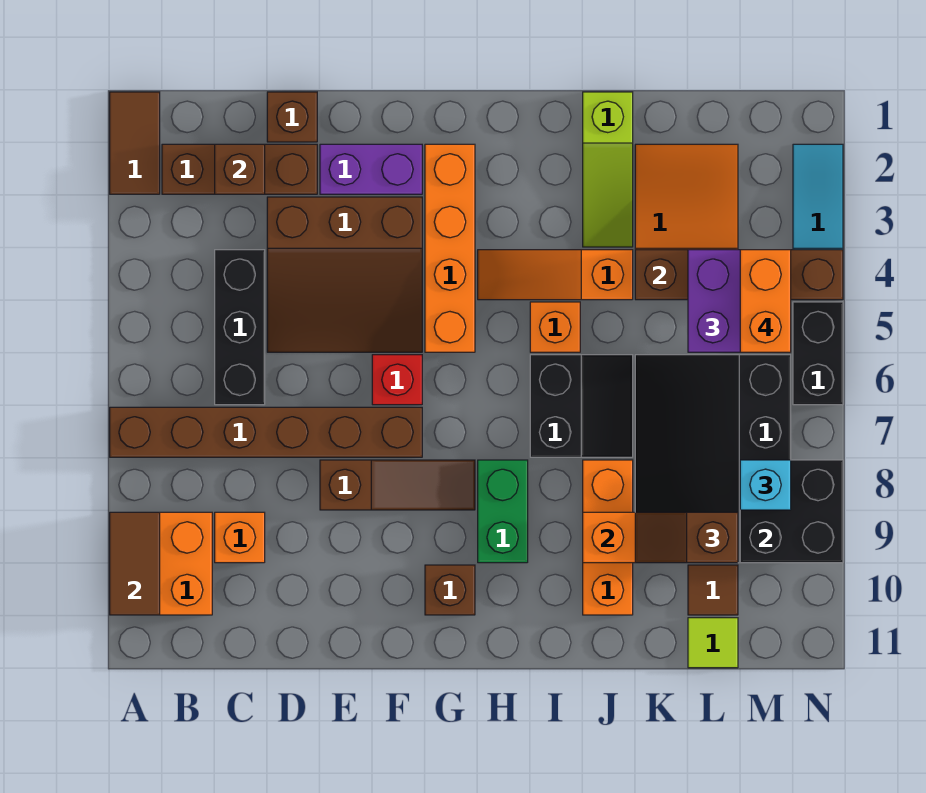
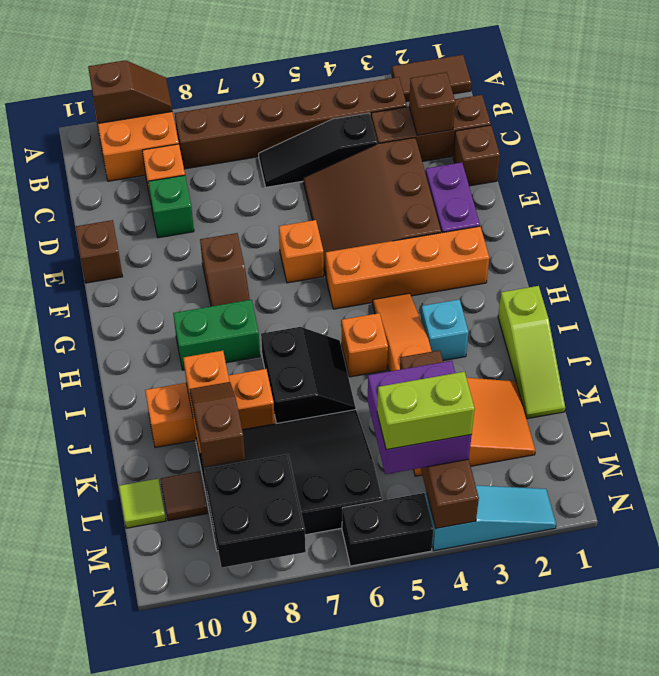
brown 1x6 brick [110,407,422,457] -> brown 1x6 brick turned to [175,77,407,169]
brown 1x2 tile [110,512,160,615] -> brown 1x2 slope [88,60,172,123]
brown 1x3 brick [162,144,317,194] -> brown 1x3 brick turned to [371,95,491,162]
black 1x3 brick [215,250,265,405] -> black 1x3 slope [259,113,377,187]
none -> green 1x1 brick [148,175,194,238]
brown 1x3 slope [320,460,475,510] -> brown 1x2 slope [200,233,250,306]
red 1x1 brick [372,355,422,405] -> orange 1x1 brick [279,220,324,283]
brown 1x1 brick [425,565,475,615] -> brown 1x1 brick moved to [76,220,123,283]
black 2x2 slope [530,355,633,457] -> black 2x2 slope turned to [261,327,356,423]
lime 1x3 slope [583,92,633,247] -> lime 1x3 slope turned to [498,286,565,419]
orange 1x2 brick [740,250,791,352] -> lime 1x2 brick [377,372,475,450]
cyan 1x1 brick [740,460,791,510] -> cyan 1x1 brick moved to [421,300,468,361]

